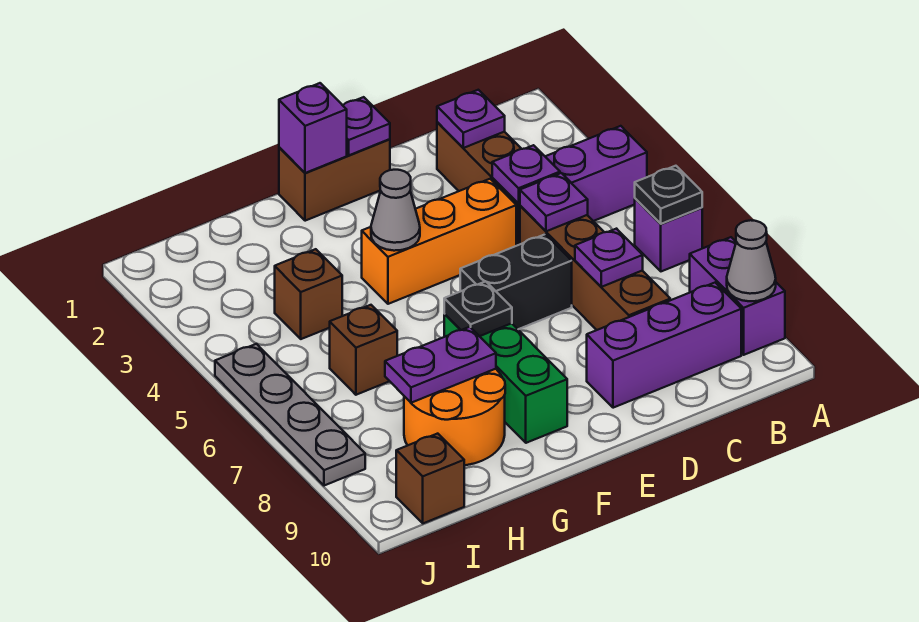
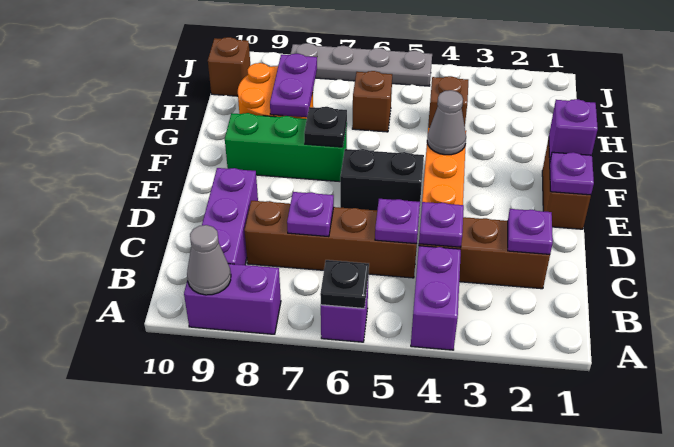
black 1x2 brick [460,234,572,329] -> black 1x2 brick turned to [340,149,424,211]

